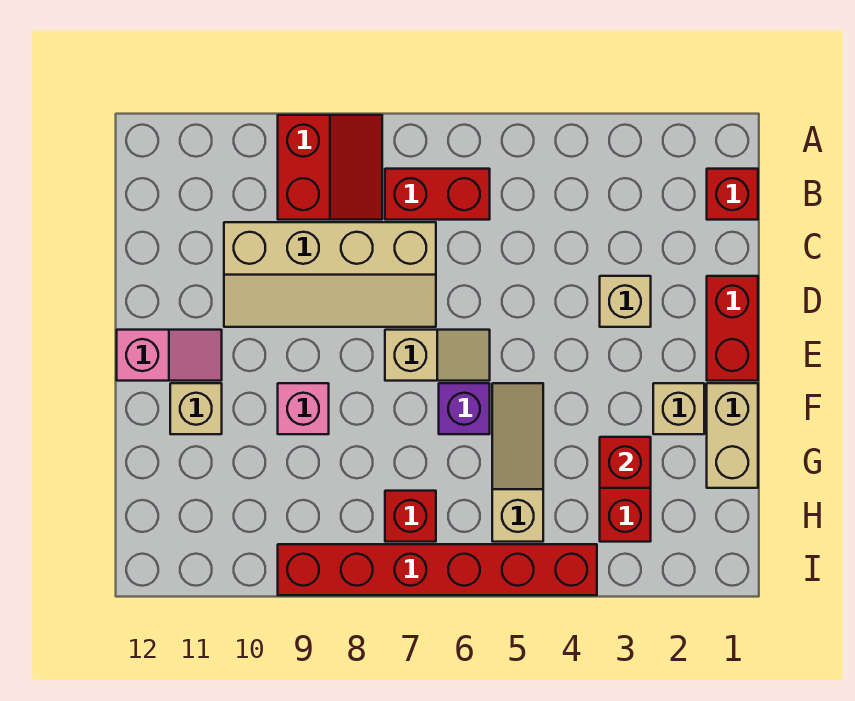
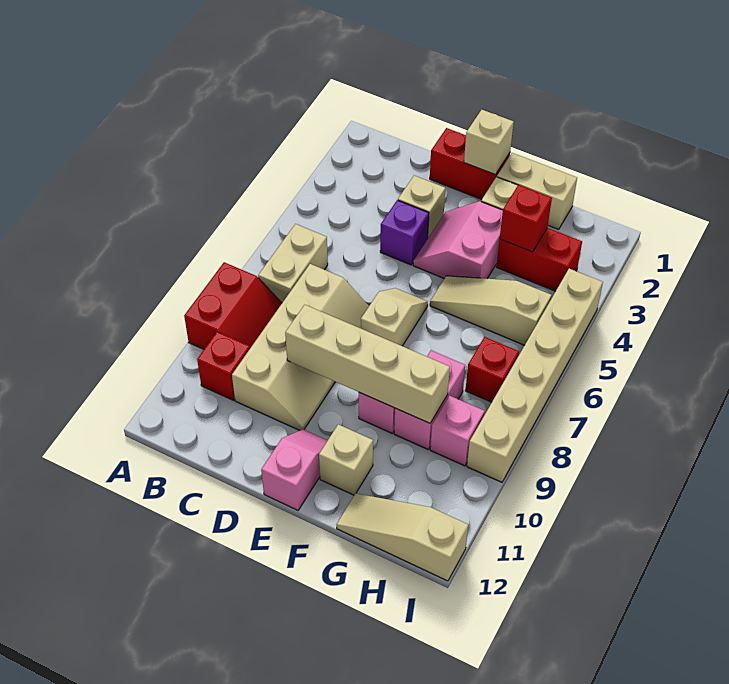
red 2x2 slope [278,115,382,220] -> red 2x2 slope turned to [184,262,282,349]
red 1x1 brick [707,169,758,220] -> red 1x1 brick moved to [197,332,250,400]
red 1x2 brick [385,169,490,220] -> tan 1x2 brick [258,224,328,303]
none -> tan 1x4 brick [285,305,450,423]
none -> tan 1x1 brick [464,110,514,175]
none -> pink 2x2 slope [413,201,503,279]
purple 1x1 brick [439,383,490,434] -> purple 1x1 brick moved to [380,200,429,265]
none -> pink 1x2 brick [394,350,465,450]
none -> tan 1x3 slope [336,493,468,581]
none -> pink 1x1 brick [430,396,485,466]
red 1x6 brick [278,544,597,595] -> tan 1x6 brick [467,269,603,482]

